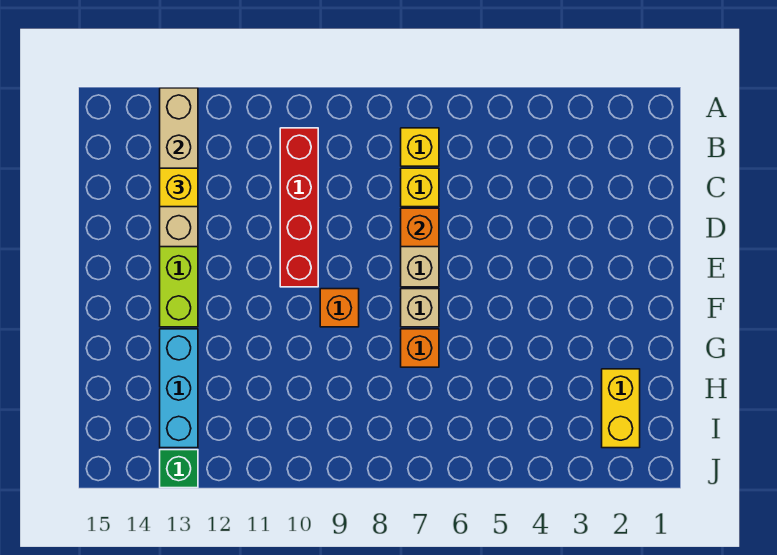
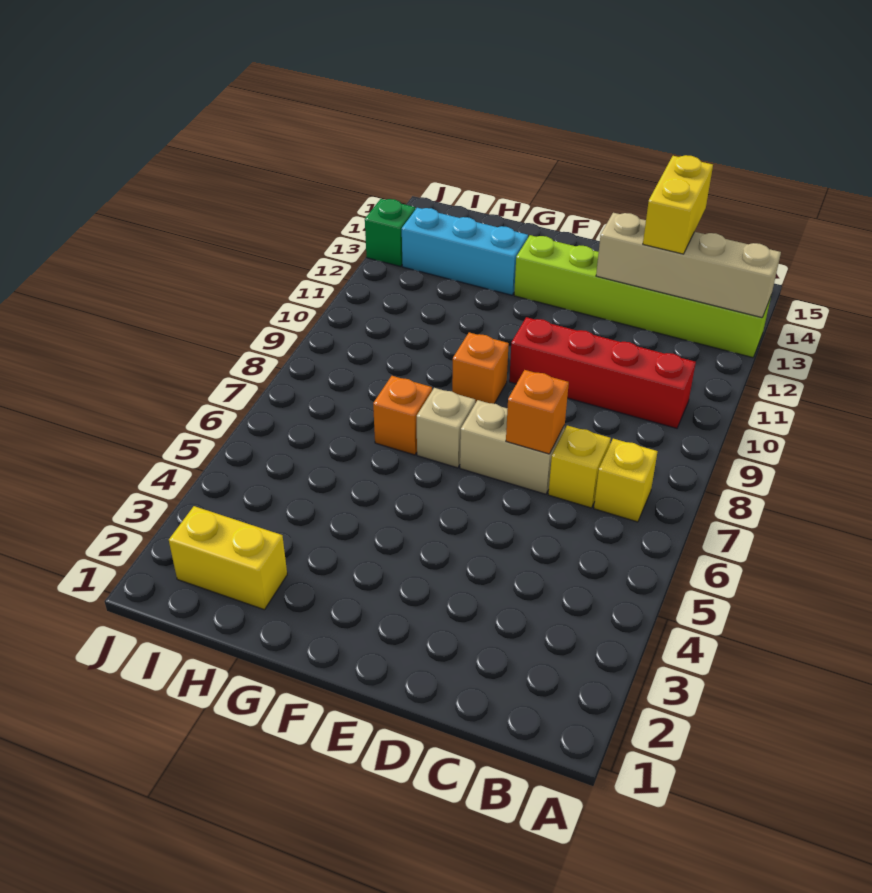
yellow 1x1 brick [160,168,198,207] -> yellow 1x2 brick [643,155,713,254]

